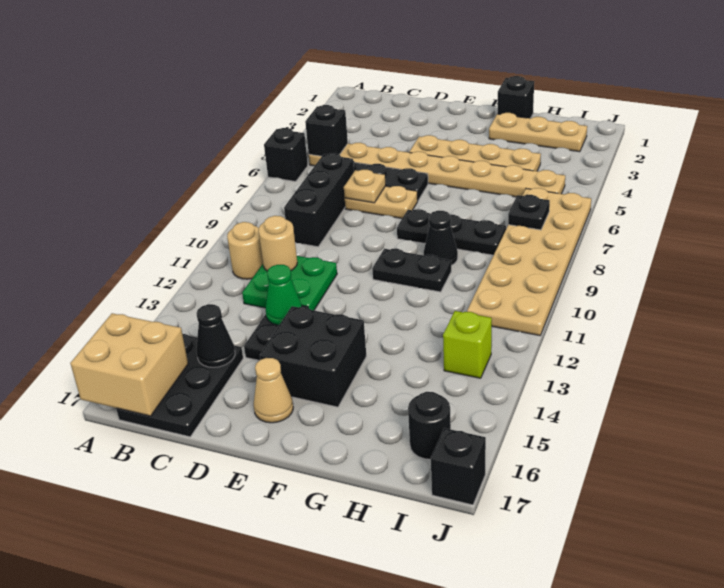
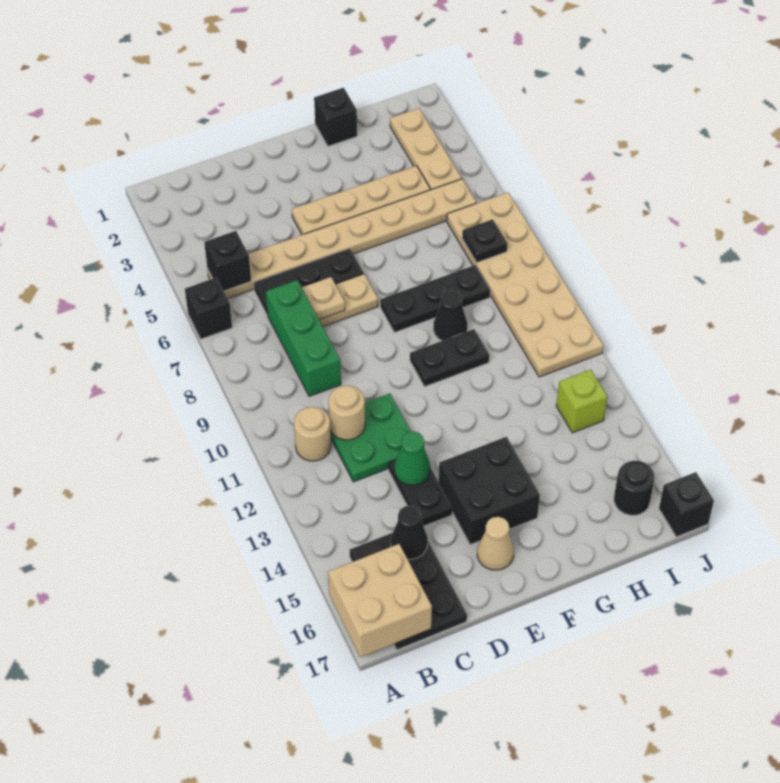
black 1x3 brick [284,153,354,247] -> green 1x3 brick [266,280,341,396]
tan 1x3 plate [489,113,587,152] -> tan 1x3 plate turned to [390,108,462,190]

